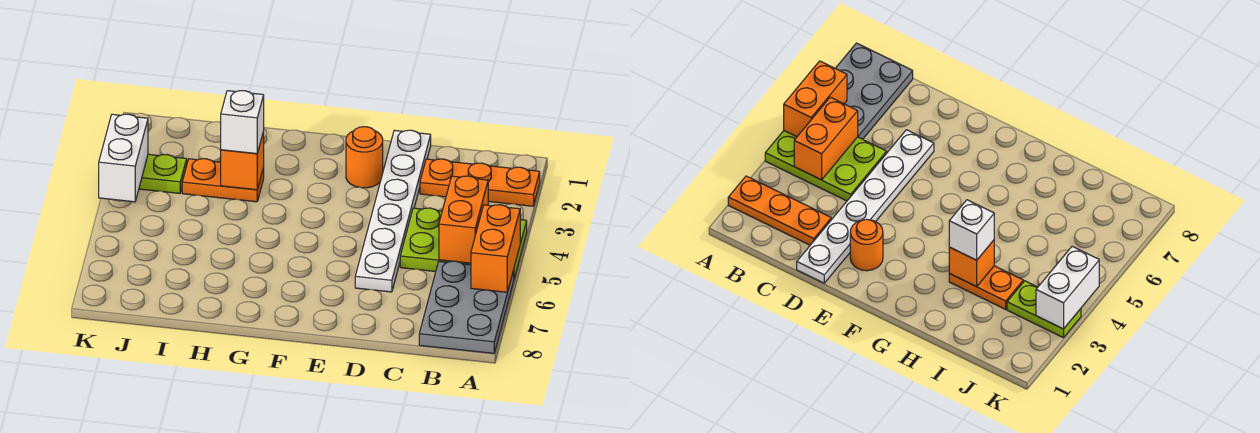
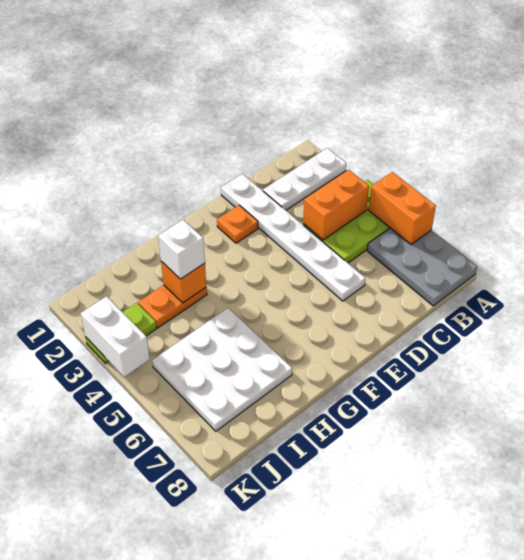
orange 1x3 plate [420,159,540,206] -> white 1x3 plate [263,148,346,210]
orange 1x2 brick [439,176,488,263] -> orange 1x2 brick turned to [303,170,369,240]
orange 1x1 round brick [346,127,383,188] -> orange 1x1 plate [217,205,258,243]
none -> white 3x3 plate [152,308,292,431]

